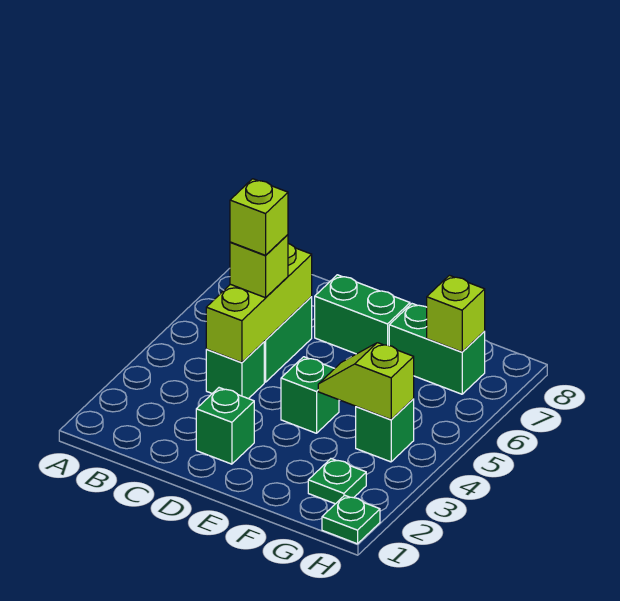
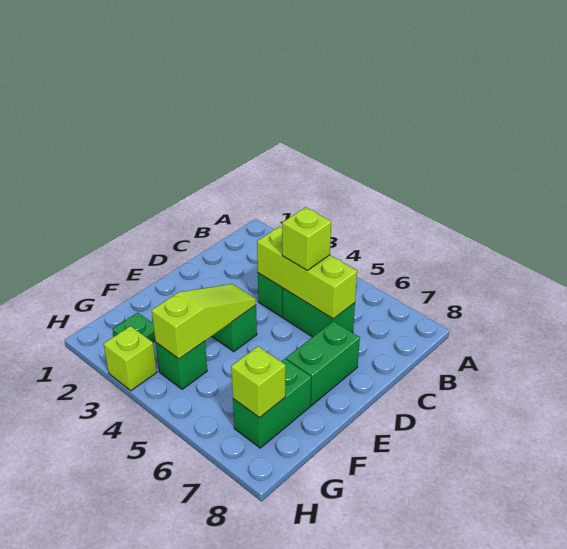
lime 1x1 brick [230,179,288,256] -> lime 1x1 brick moved to [104,326,157,391]
green 1x1 brick [196,388,254,464] -> none
lime 1x2 slope [318,343,414,420] -> lime 1x3 slope [152,284,256,359]
green 1x1 plate [322,495,380,544] -> none

